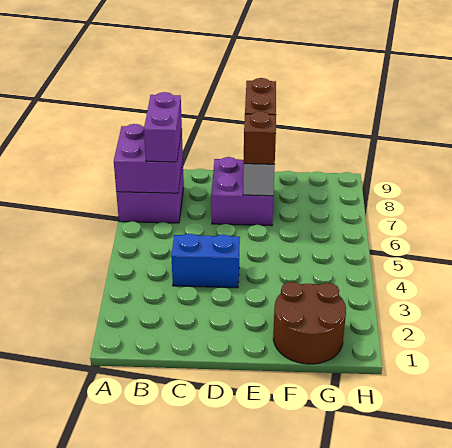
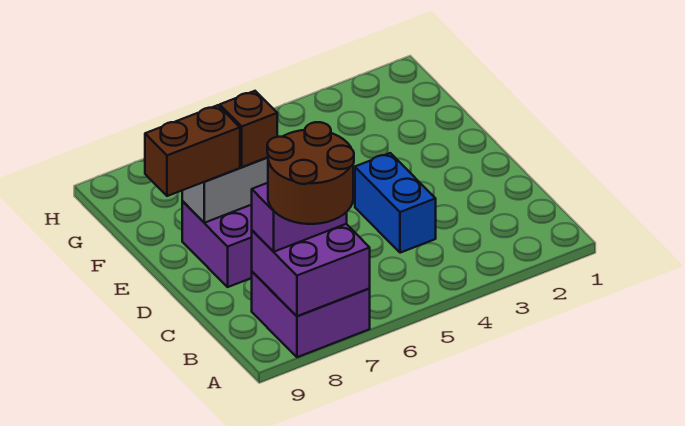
brown 2x2 round brick [273,282,346,364] -> brown 2x2 round brick moved to [267,122,354,224]

